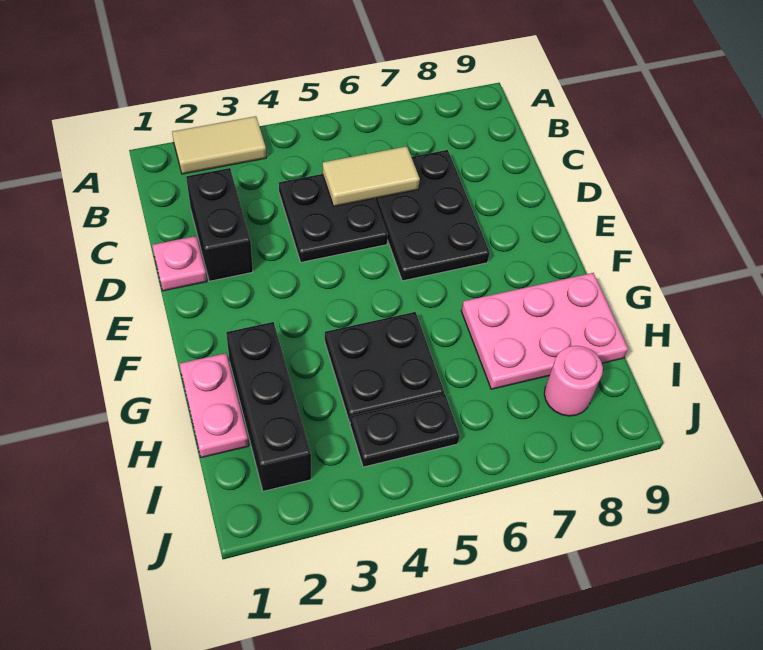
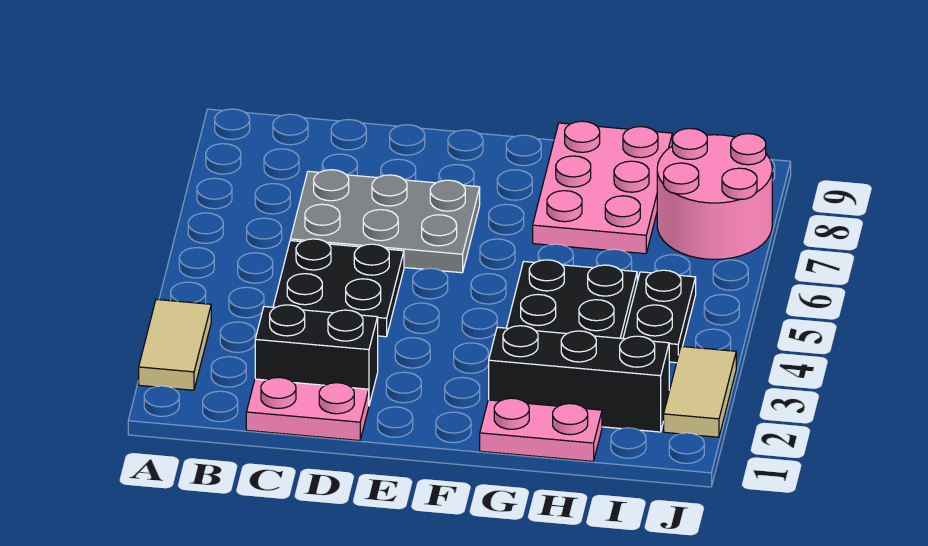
tan 1x2 tile [322,146,420,206] -> tan 1x2 tile moved to [664,346,736,437]
black 2x3 plate [375,150,490,281] -> grey 2x3 plate [290,170,480,273]
pink 1x1 plate [152,236,207,291] -> pink 1x2 plate [246,378,369,441]
pink 1x1 round brick [544,346,603,416] -> pink 2x2 round brick [657,128,772,259]

